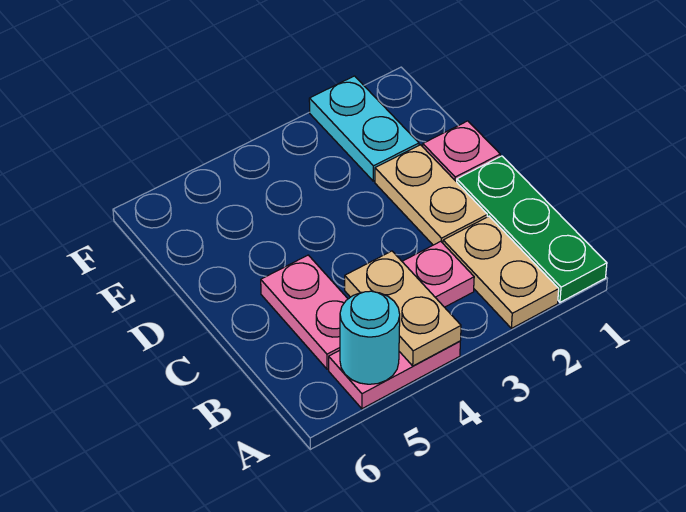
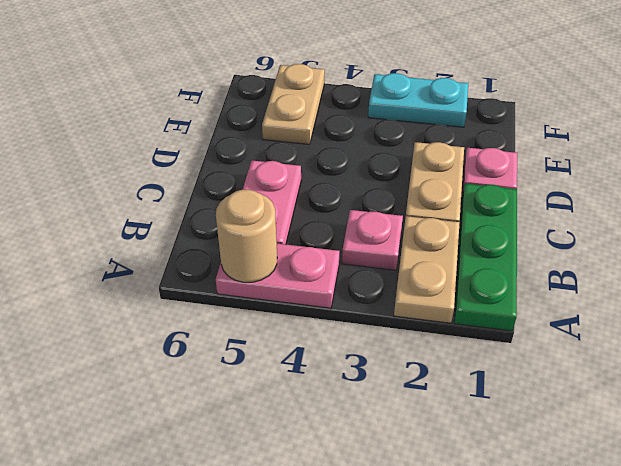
tan 1x2 plate [345,251,461,366] -> tan 1x2 plate moved to [262,64,325,144]
cyan 1x1 round brick [340,291,400,384] -> tan 1x1 round brick [216,190,277,282]
cyan 1x2 plate [309,76,419,181] -> cyan 1x2 plate turned to [368,73,468,127]

